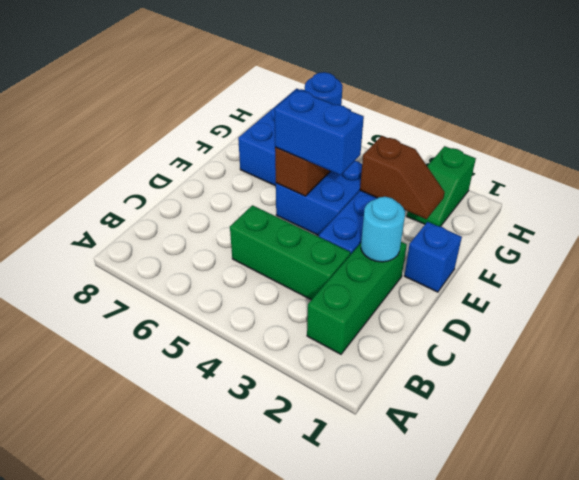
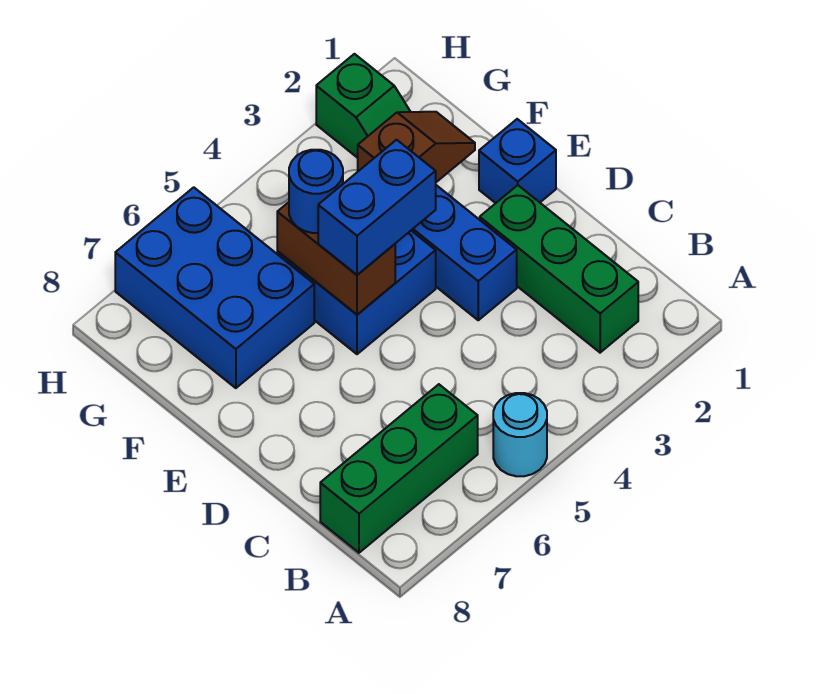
green 1x3 brick [230,205,351,300] -> green 1x3 brick moved to [320,384,478,553]
cyan 1x1 round brick [361,197,405,262] -> cyan 1x1 round brick moved to [493,393,547,476]

